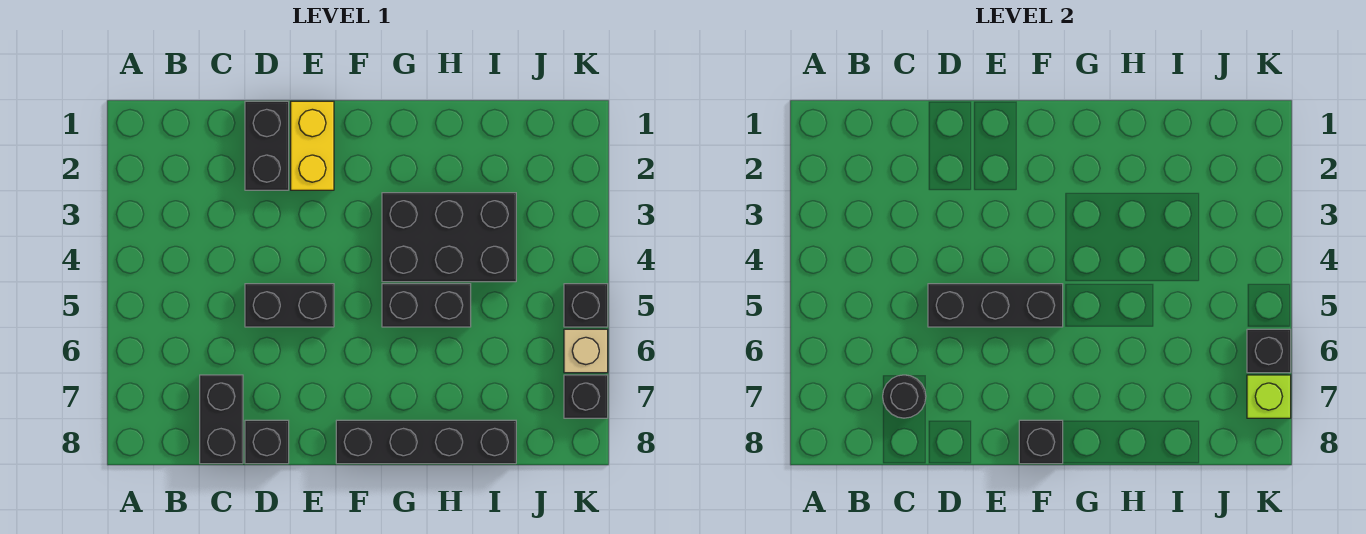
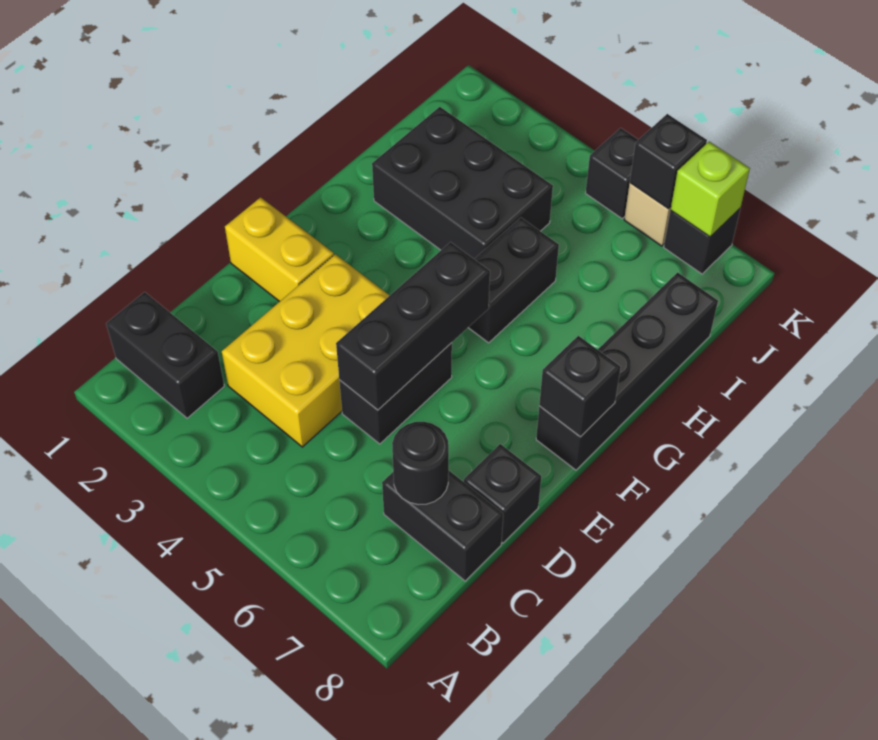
none -> yellow 2x3 brick [222,254,390,447]
black 1x2 brick [245,101,289,190] -> black 1x2 brick moved to [106,292,224,418]
black 2x3 brick [382,193,516,282] -> black 2x3 brick turned to [372,107,553,259]

